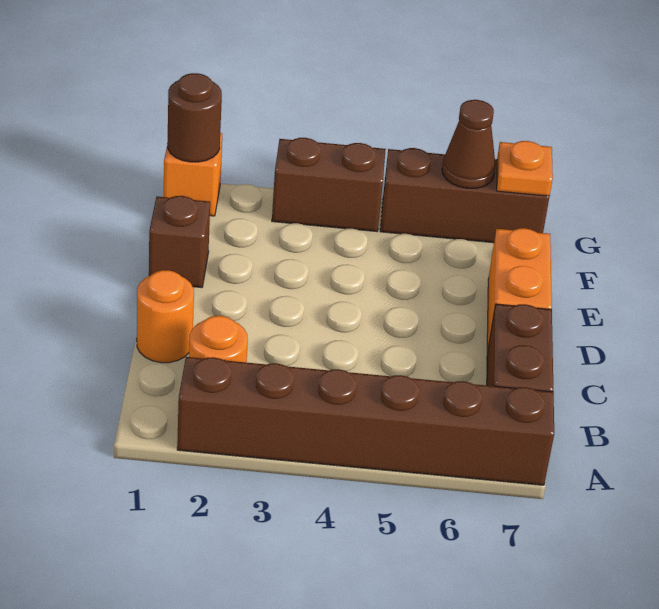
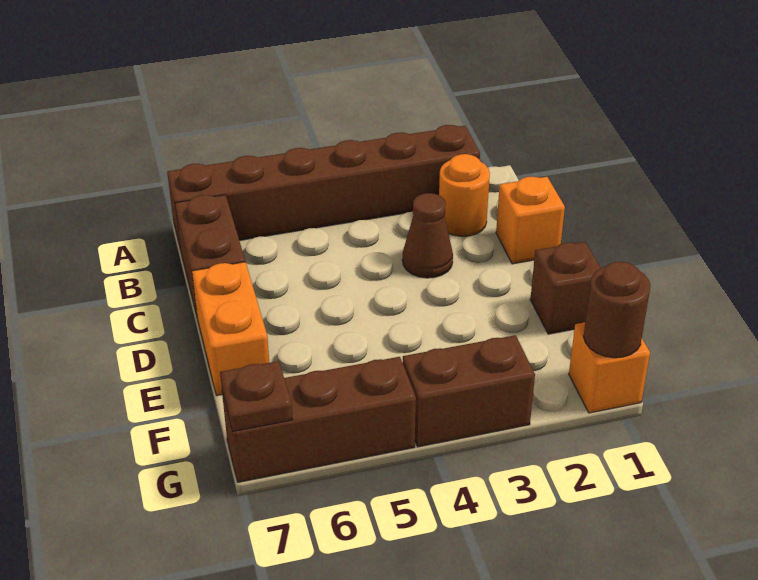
orange 1x1 round brick [137,270,194,363] -> orange 1x1 brick [496,177,565,264]
brown 1x1 cone [442,100,496,188] -> brown 1x1 cone moved to [402,193,453,278]
orange 1x1 plate [497,141,553,196] -> brown 1x1 plate [220,361,293,432]

